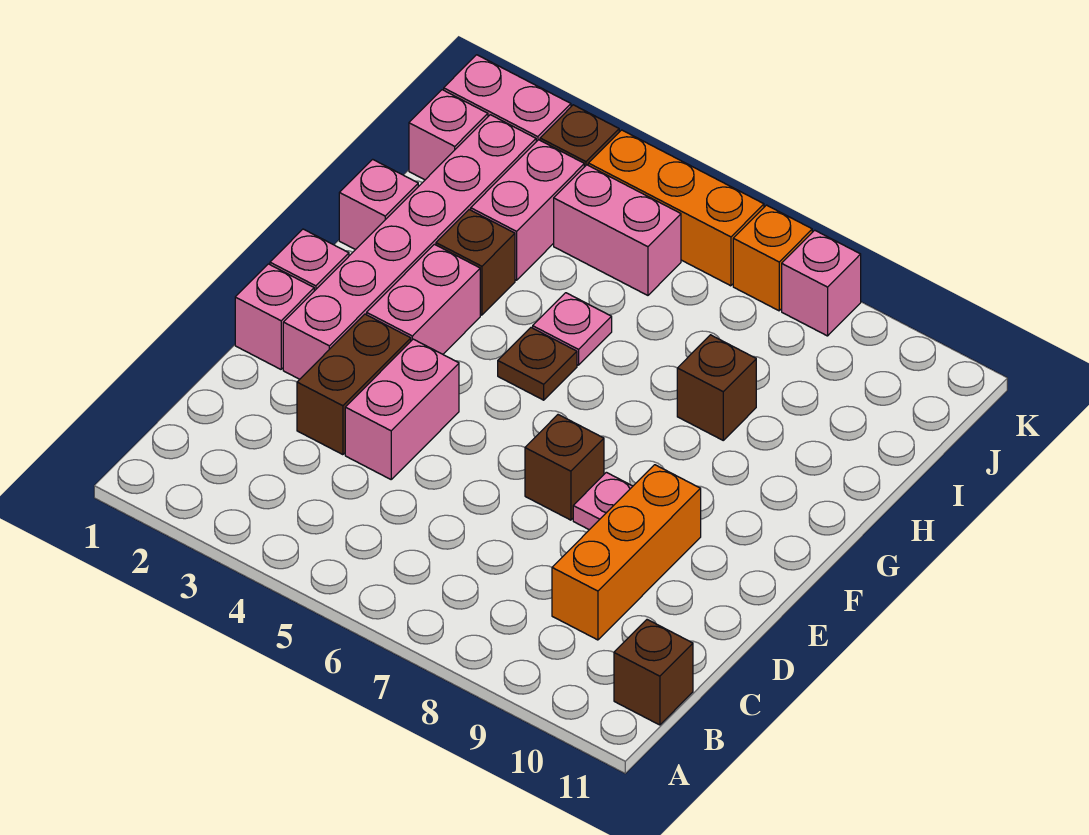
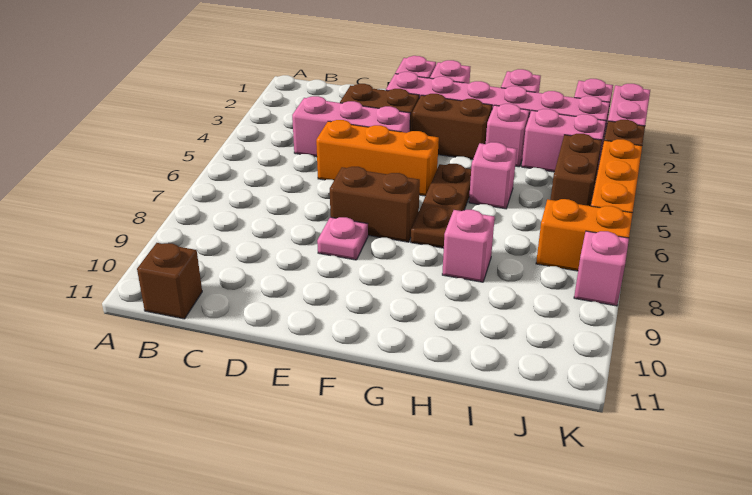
orange 1x3 brick [552,465,701,640] -> orange 1x3 brick moved to [316,120,439,196]
pink 1x2 brick [345,339,459,479] -> pink 1x3 brick [292,96,410,157]
brown 1x1 brick [525,415,604,520] -> brown 1x2 brick [330,167,420,242]
pink 1x2 brick [367,244,480,354] -> brown 1x2 brick [412,94,492,160]
brown 1x1 plate [498,328,577,400] -> brown 1x3 plate [411,164,471,248]
brown 1x1 brick [436,210,515,315] -> pink 1x1 brick [486,104,529,167]
pink 1x1 plate [533,293,612,365] -> pink 1x1 brick [469,142,517,209]
brown 1x1 brick [677,335,756,440] -> pink 1x1 brick [442,210,495,282]
pink 1x2 brick [554,165,681,295] -> brown 1x2 brick [550,134,602,206]
orange 1x1 brick [733,205,812,311] -> orange 1x2 brick [536,199,633,271]

